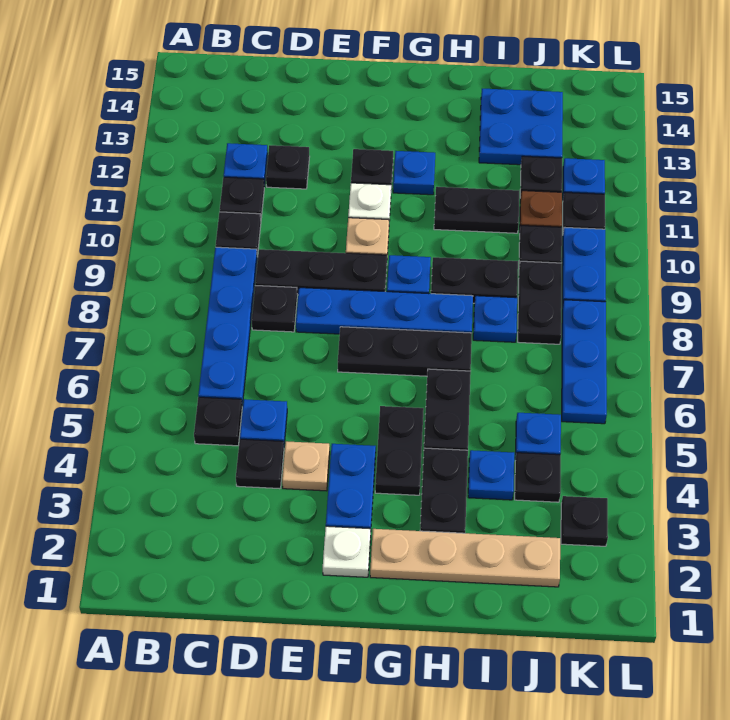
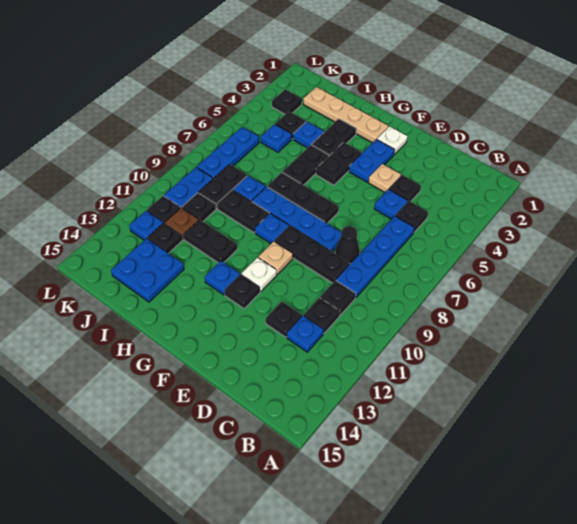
black 1x1 plate [252,286,297,332] -> black 1x1 cone [335,226,360,264]

